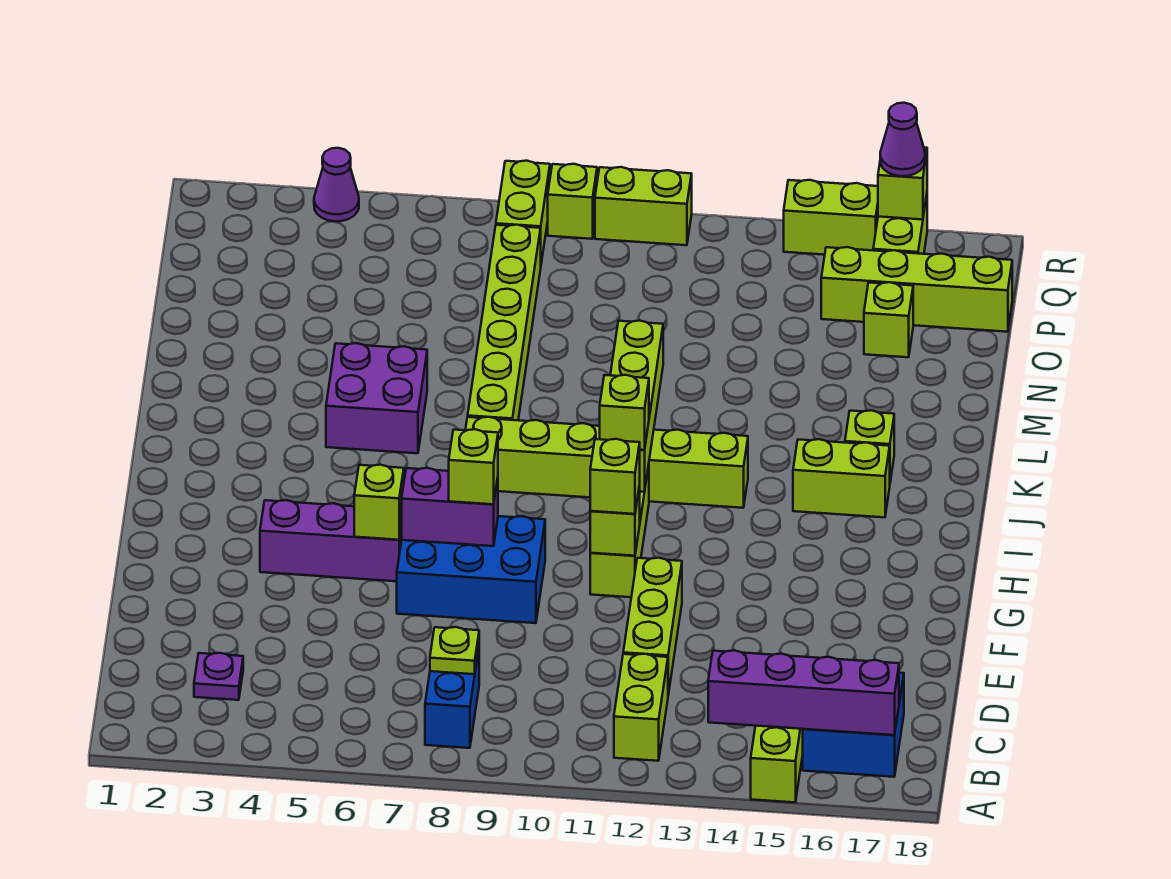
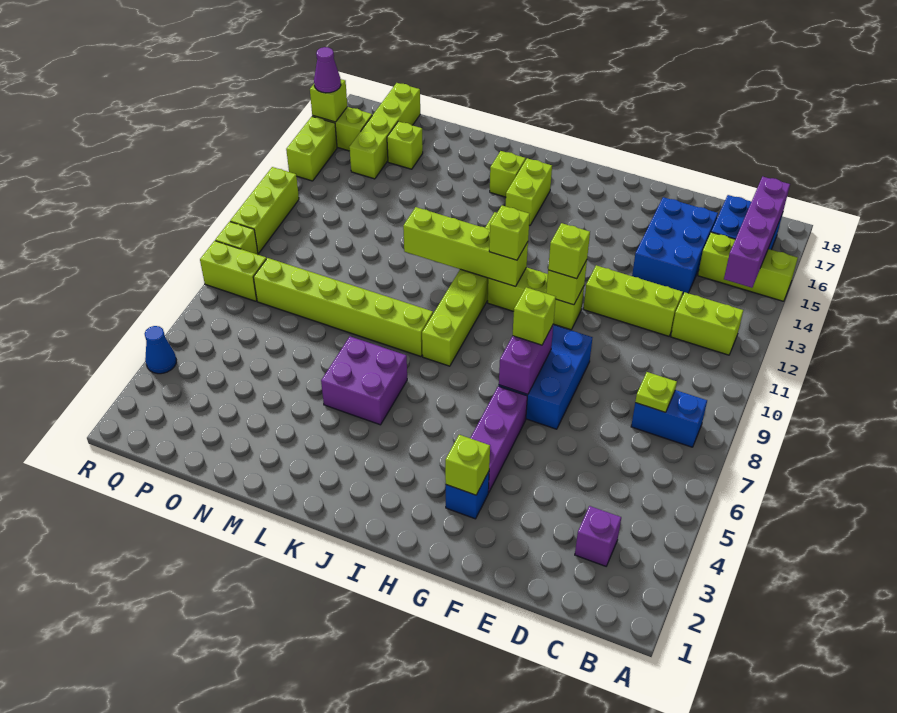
purple 1x1 plate [194,653,243,700] -> purple 1x1 brick [575,506,621,566]
none -> blue 2x3 brick [632,197,718,294]
none -> blue 1x1 brick [446,472,489,519]
lime 1x1 brick [354,465,404,540] -> lime 1x1 brick moved to [445,435,490,495]
purple 1x1 cone [314,148,359,221] -> blue 1x1 cone [145,326,176,374]
lime 1x2 brick [595,167,692,245] -> lime 1x3 brick [230,167,299,253]

